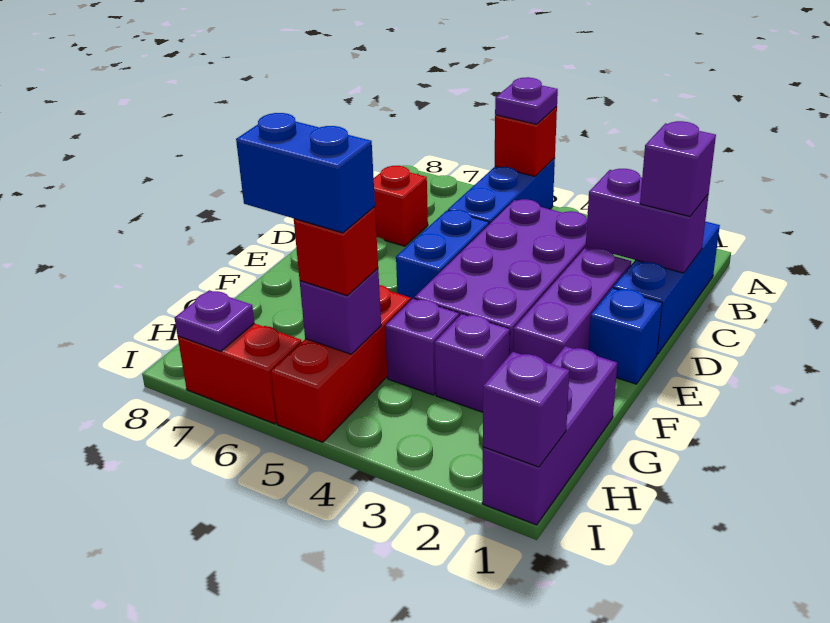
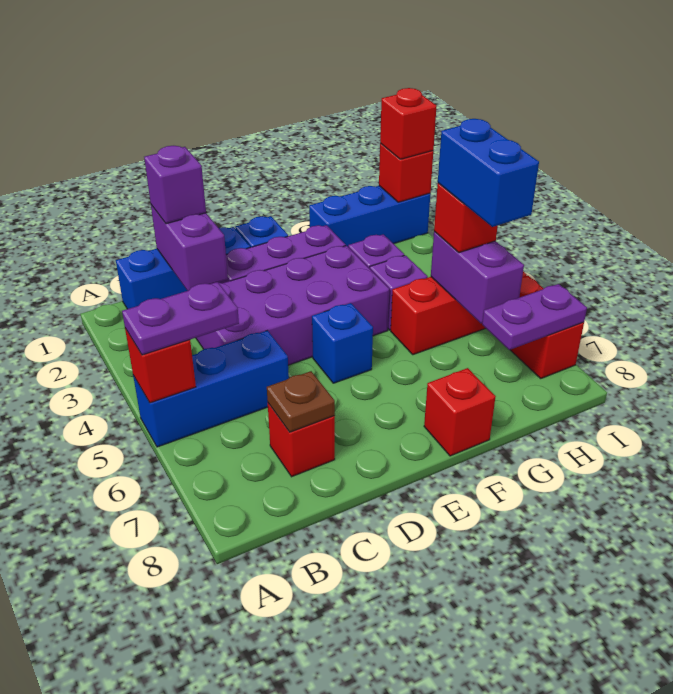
purple 1x1 plate [495,77,558,124] -> purple 1x2 plate [122,282,239,355]
none -> brown 1x1 plate [267,371,335,432]
blue 1x2 brick [396,210,489,300] -> blue 1x1 brick [312,303,373,383]
none -> red 1x1 brick [424,368,496,456]
purple 1x3 brick [482,346,617,525] -> blue 1x3 brick [309,186,430,246]
purple 1x1 brick [300,268,381,354] -> purple 1x2 brick [431,231,524,323]
purple 1x1 brick [483,352,570,467] -> red 1x1 brick [379,143,433,202]
none -> red 1x1 brick [380,88,437,159]
purple 1x1 plate [175,290,254,351] -> purple 1x2 plate [482,284,587,350]

